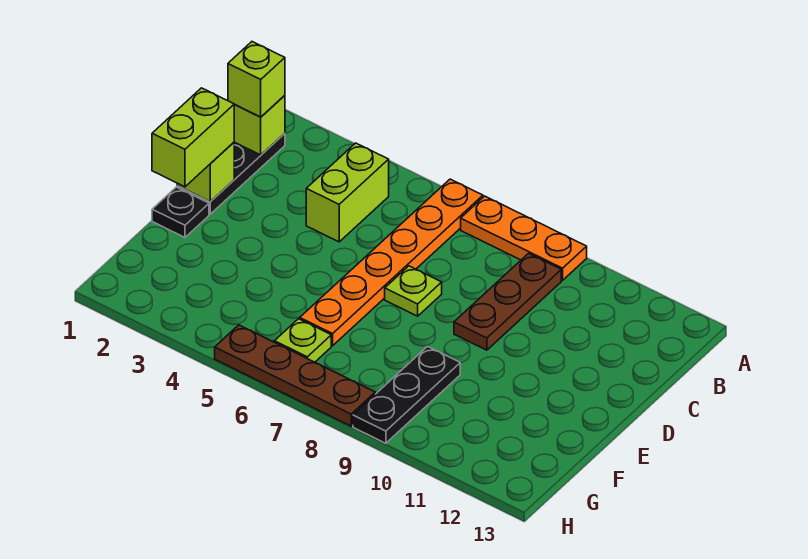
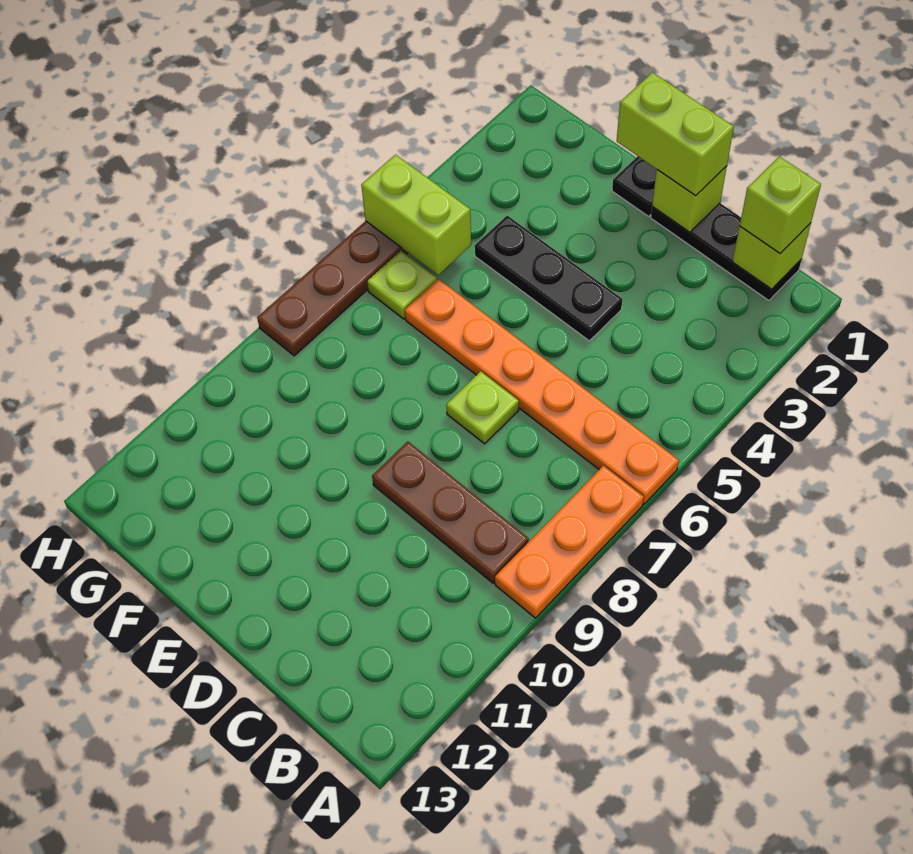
lime 1x2 brick [306,143,389,242] -> lime 1x2 brick moved to [361,155,471,275]
black 1x3 plate [353,347,460,443] -> black 1x3 plate moved to [475,216,622,341]

